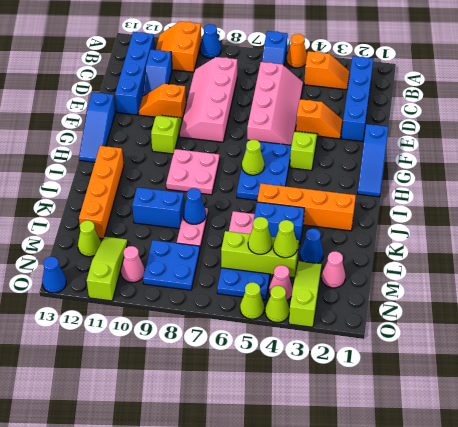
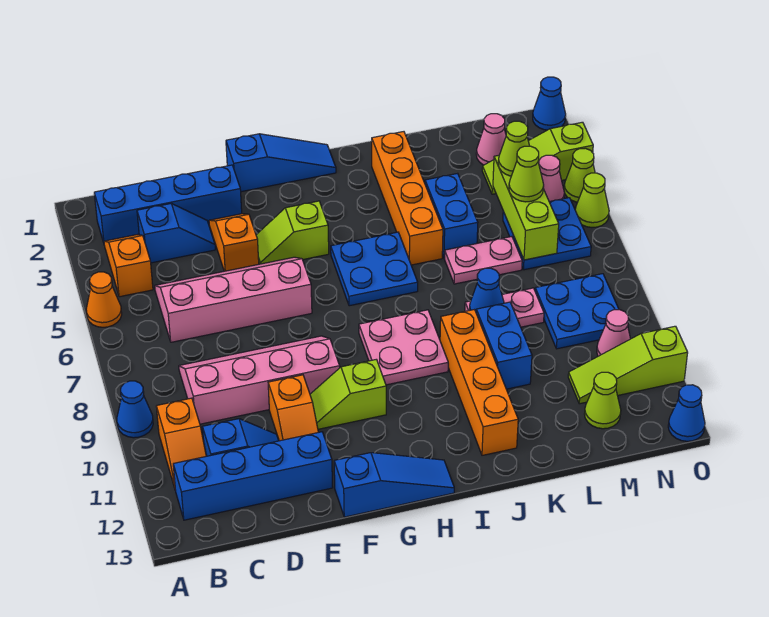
blue 1x2 slope [262,31,288,65] -> blue 1x2 slope moved to [137,204,215,263]
orange 2x2 slope [156,21,201,72] -> orange 1x2 slope [156,398,206,488]
pink 2x4 slope [179,57,237,142] -> pink 2x4 slope turned to [179,336,340,424]
blue 2x3 plate [237,140,292,200] -> blue 2x2 plate [331,232,418,306]
lime 1x1 cone [242,140,264,175] -> none
orange 1x4 brick [79,146,124,239] -> orange 1x4 brick turned to [440,310,518,455]
blue 1x1 cone [300,229,323,263] -> blue 1x1 cone moved to [533,77,566,130]

